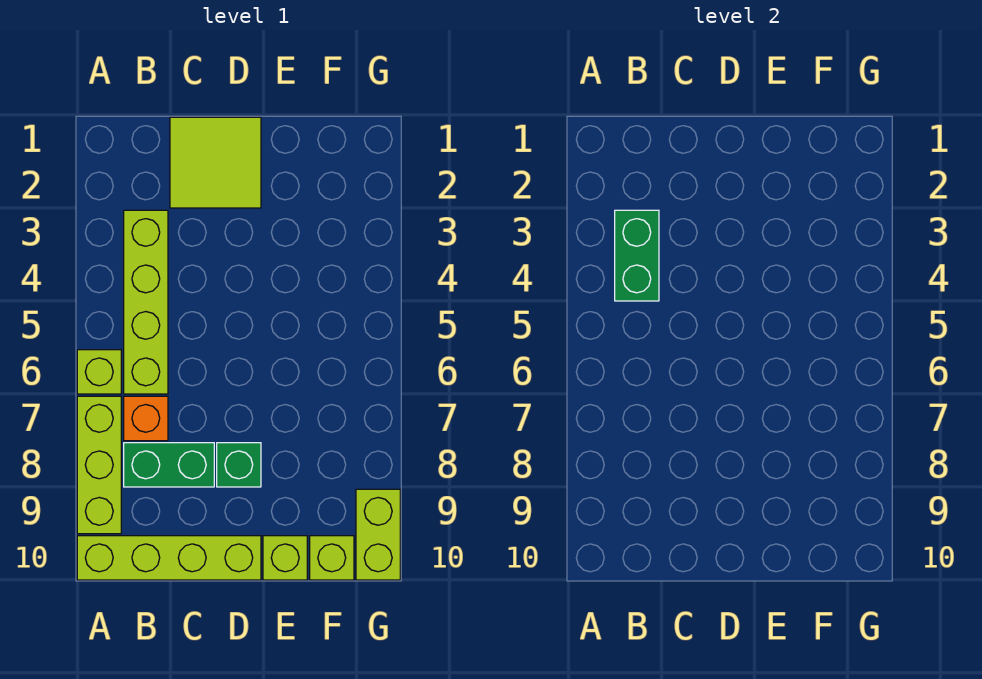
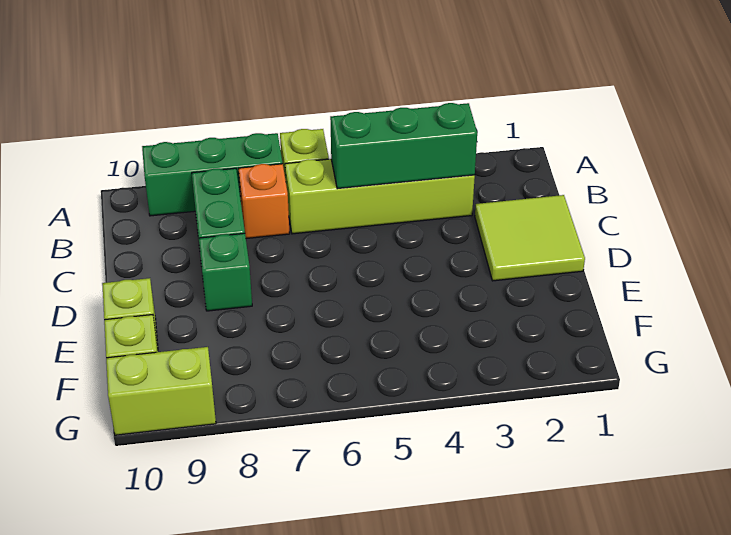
lime 1x3 brick [77,396,121,534] -> green 1x3 brick [142,133,283,216]
lime 1x4 brick [77,536,261,580] -> none
green 1x2 brick [615,210,659,301] -> green 1x3 brick [330,103,477,189]

